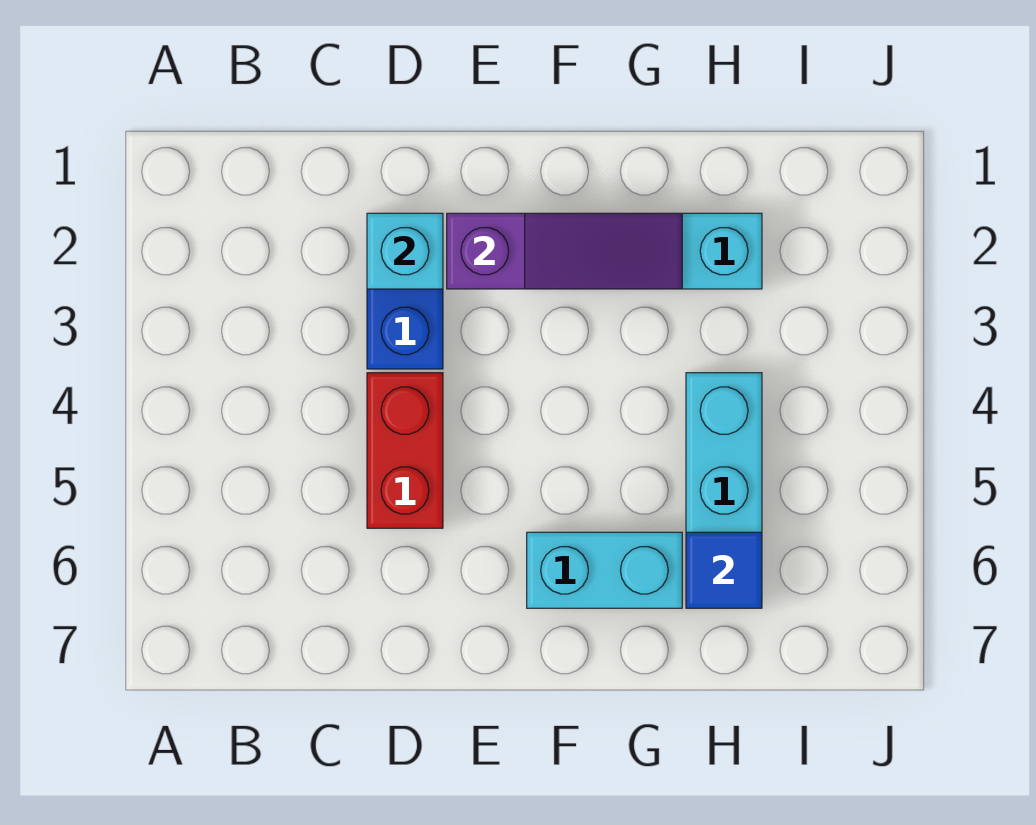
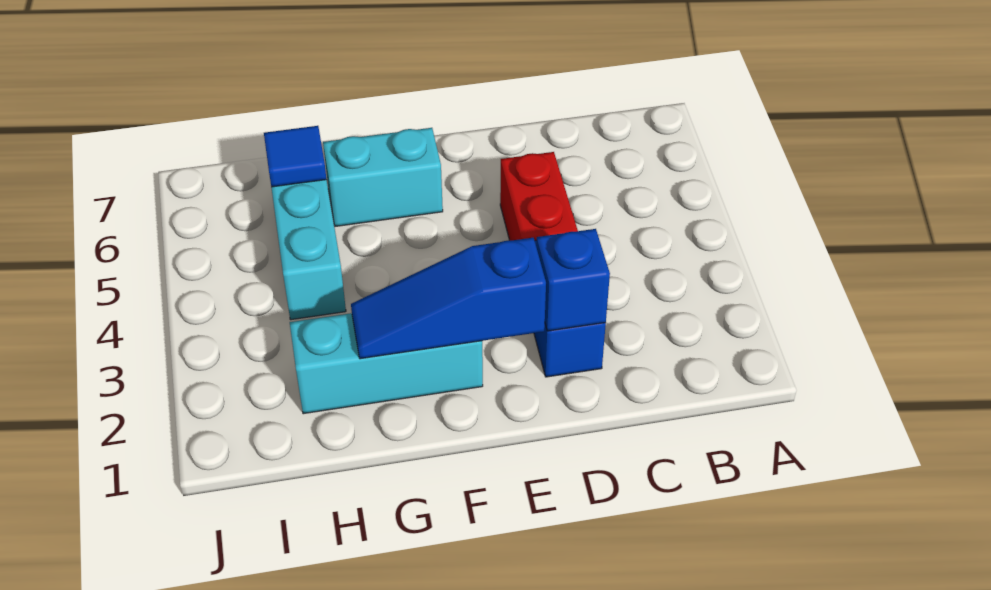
cyan 1x1 brick [367,213,443,289] -> blue 1x1 brick [536,229,610,331]
purple 1x3 slope [447,213,682,289] -> blue 1x3 slope [351,238,546,359]

